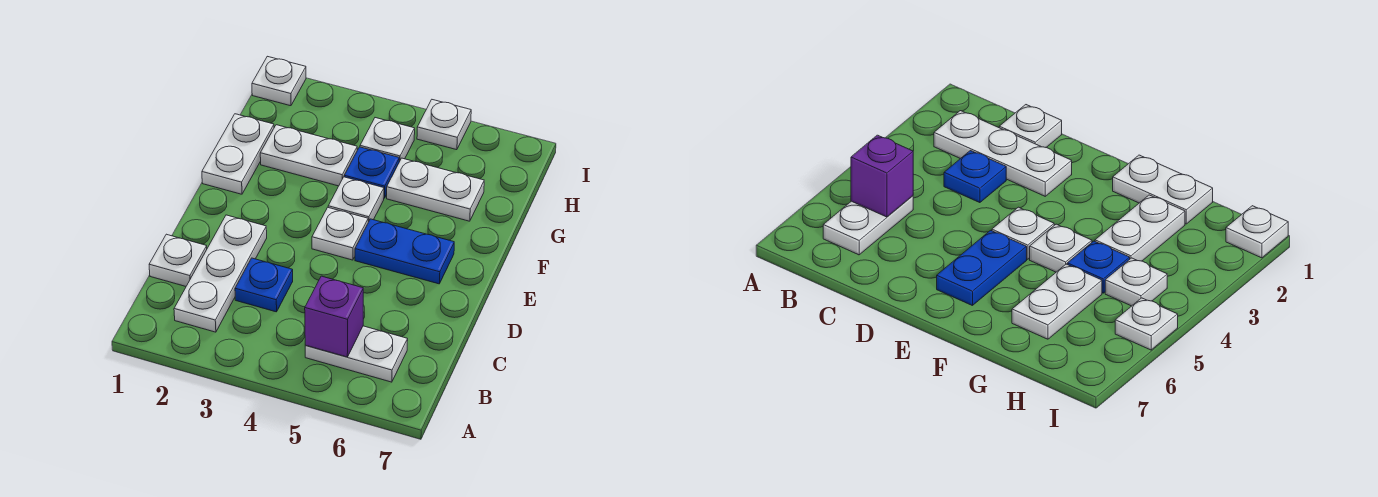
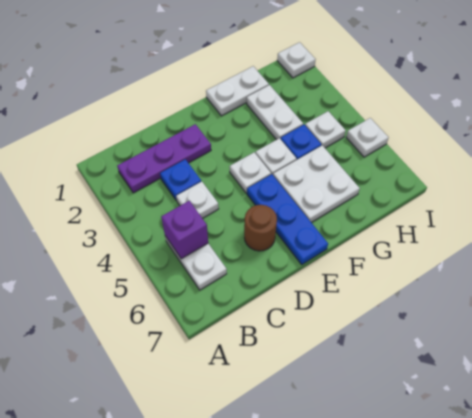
white 1x3 plate [174,215,267,332] -> purple 1x3 plate [117,124,211,193]
white 1x1 plate [149,234,207,286] -> white 1x1 plate moved to [176,181,219,218]
none -> brown 1x1 round brick [244,205,277,251]
blue 1x2 plate [355,219,454,284] -> blue 1x3 plate [247,174,328,264]
white 1x2 plate [387,158,484,221] -> white 2x2 plate [273,145,360,223]

